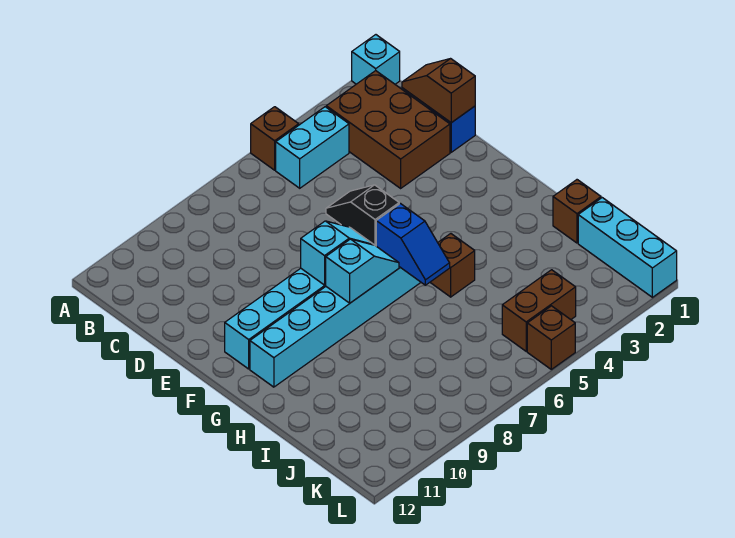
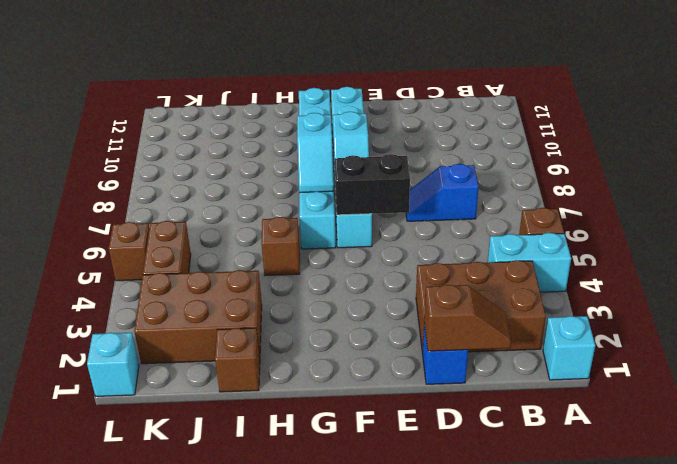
cyan 1x2 brick [276,107,349,188] -> cyan 1x2 brick turned to [488,233,571,292]
black 1x2 slope [326,185,399,246] -> black 1x2 brick [334,154,410,215]
blue 1x2 slope [376,204,450,285] -> blue 1x2 slope moved to [406,164,478,221]
none -> brown 2x3 brick [134,270,262,364]
cyan 1x3 brick [578,198,677,297] -> cyan 1x1 brick [87,333,139,396]

